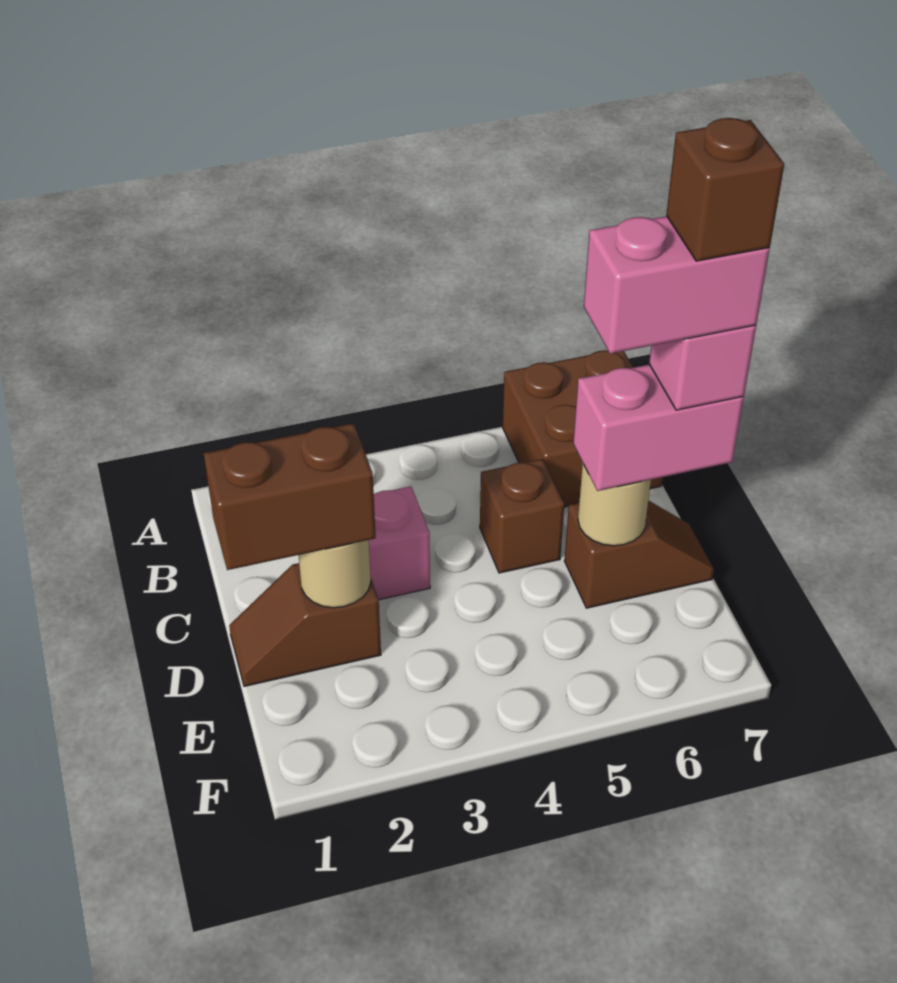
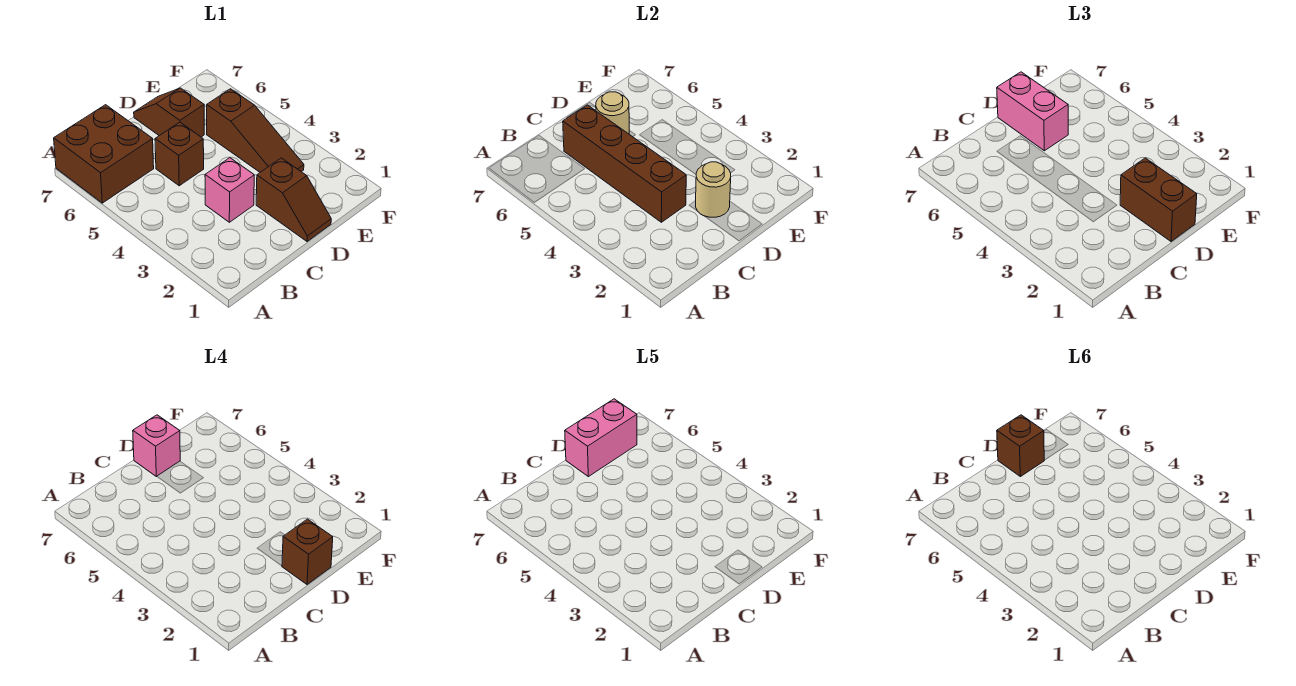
none -> brown 1x4 brick [563,105,686,222]
none -> brown 1x1 brick [282,519,333,584]
pink 1x2 brick [584,216,770,354] -> pink 1x2 brick turned to [565,399,637,477]
none -> brown 1x3 slope [207,89,304,172]

